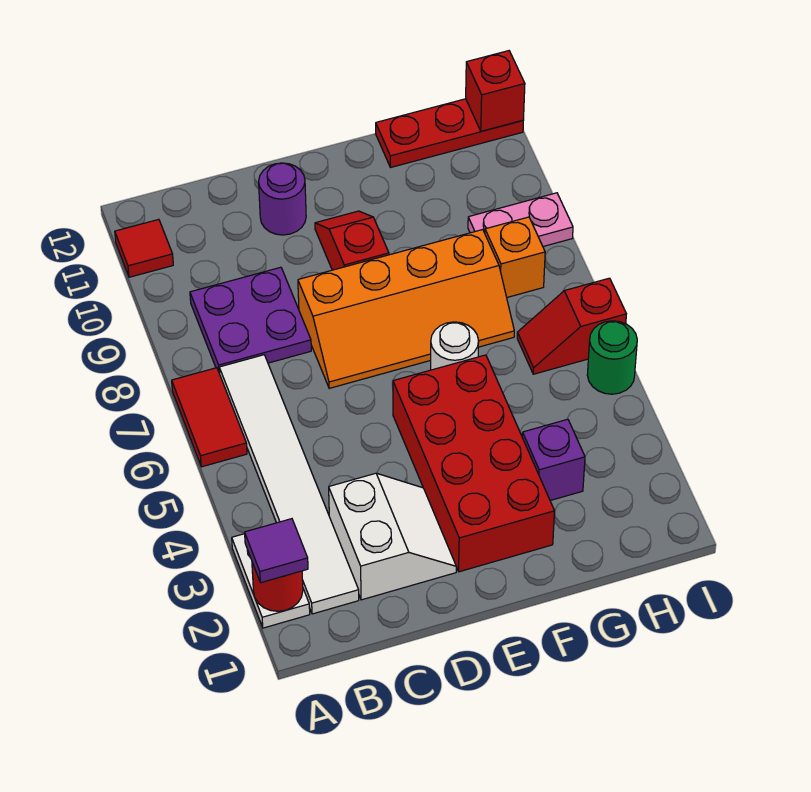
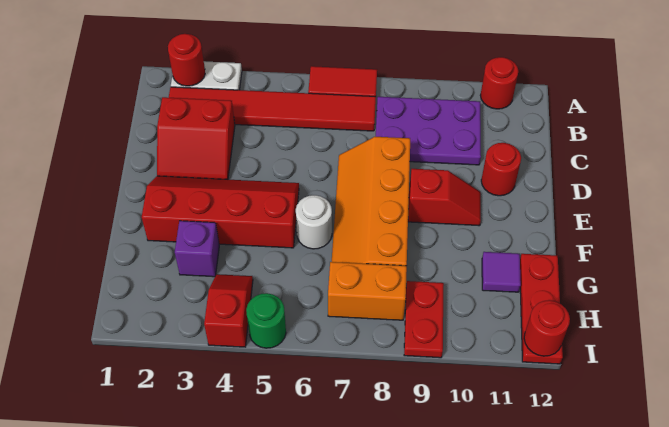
purple 1x1 tile [245,519,308,583] -> purple 1x1 tile moved to [482,252,521,292]
red 1x1 tile [115,219,173,277] -> red 1x1 round brick [480,57,518,109]
white 1x6 tile [219,355,359,614] -> red 1x6 tile [169,87,376,131]
purple 2x2 plate [190,267,311,374] -> purple 2x3 plate [376,97,481,165]
white 2x2 slope [329,473,456,600] -> red 2x2 slope [157,97,235,180]
purple 1x1 round brick [259,163,306,235] -> red 1x1 round brick [481,143,521,196]
red 2x4 brick [393,355,555,572] -> red 2x4 slope [142,176,299,248]
red 1x2 slope [517,278,626,374] -> red 1x2 slope moved to [204,274,253,347]
orange 1x1 brick [485,217,545,297] -> orange 1x2 brick [328,262,407,320]
pink 1x2 plate [468,193,573,246] -> red 1x2 plate [404,281,444,358]
red 1x1 brick [466,51,525,131] -> red 1x1 round brick [524,300,570,356]

